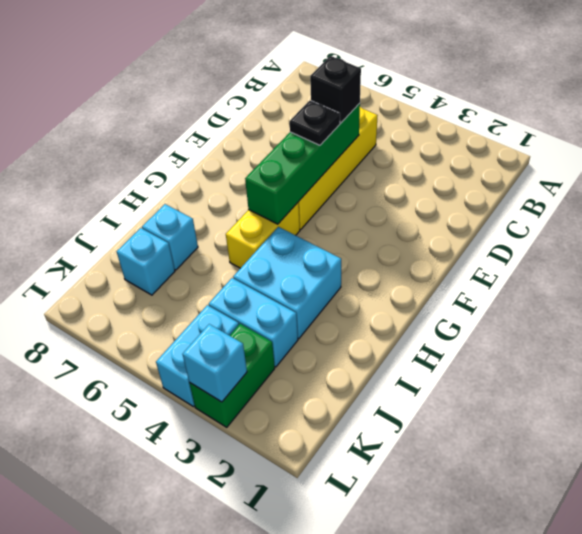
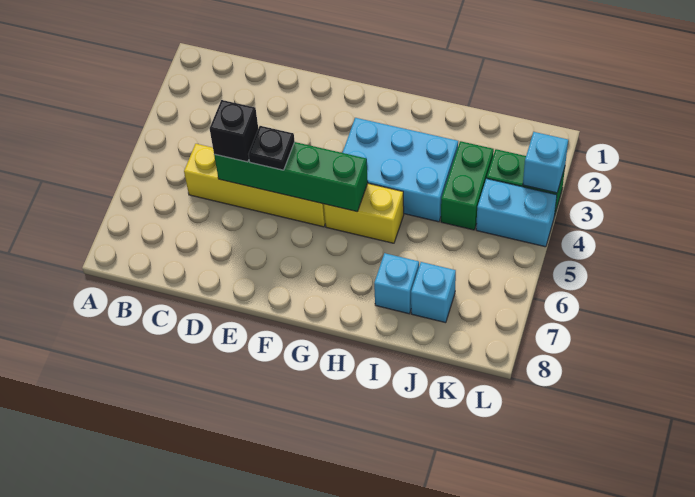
cyan 2x2 brick [233,227,341,339] -> cyan 2x3 brick [342,118,458,222]
cyan 1x2 brick [209,278,298,367] -> green 1x2 brick [441,141,494,230]

